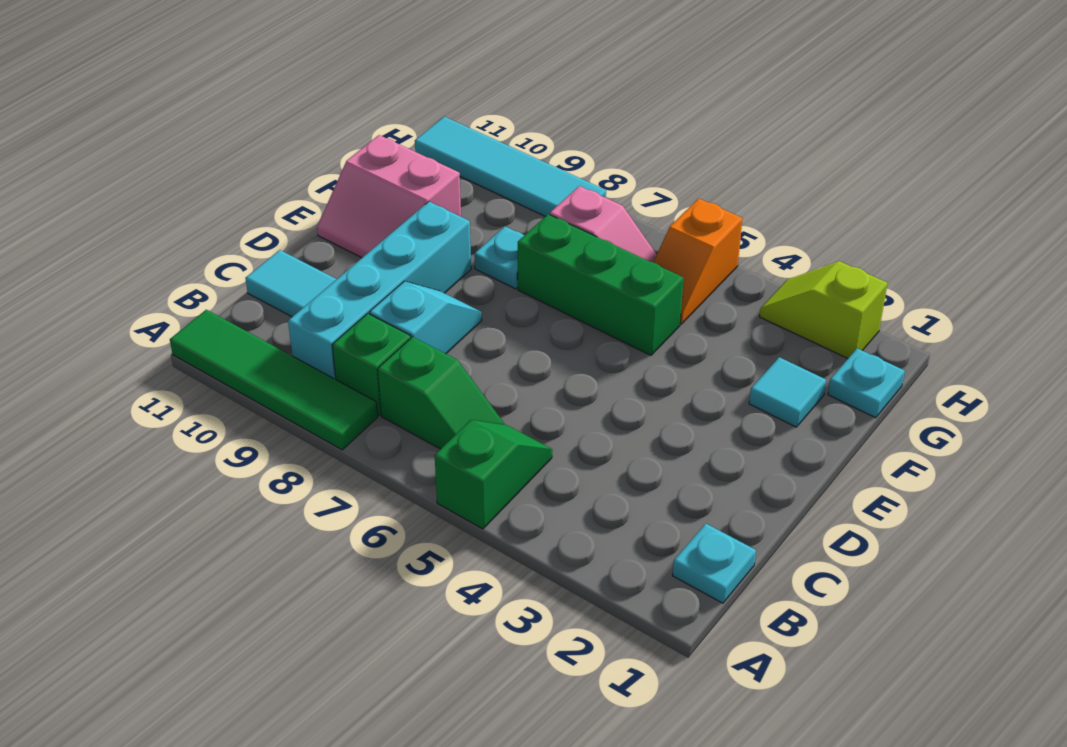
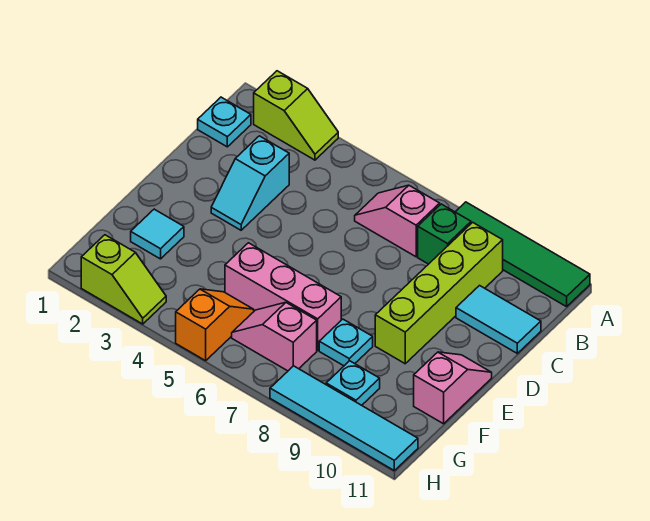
none -> lime 1x2 slope [254,71,338,160]
green 1x2 slope [435,420,552,529] -> none
green 1x2 slope [378,337,505,449] -> pink 1x2 slope [355,185,440,257]
cyan 1x4 brick [288,202,471,380] -> lime 1x4 brick [375,222,503,364]
cyan 1x2 slope [369,281,482,354] -> cyan 1x2 slope moved to [211,136,289,230]
pink 2x2 slope [317,135,461,258] -> pink 1x2 slope [414,352,492,424]
green 1x3 brick [518,214,683,355] -> pink 1x3 brick [225,243,341,350]
cyan 1x1 plate [828,348,905,418] -> cyan 1x1 plate moved to [326,361,380,405]

